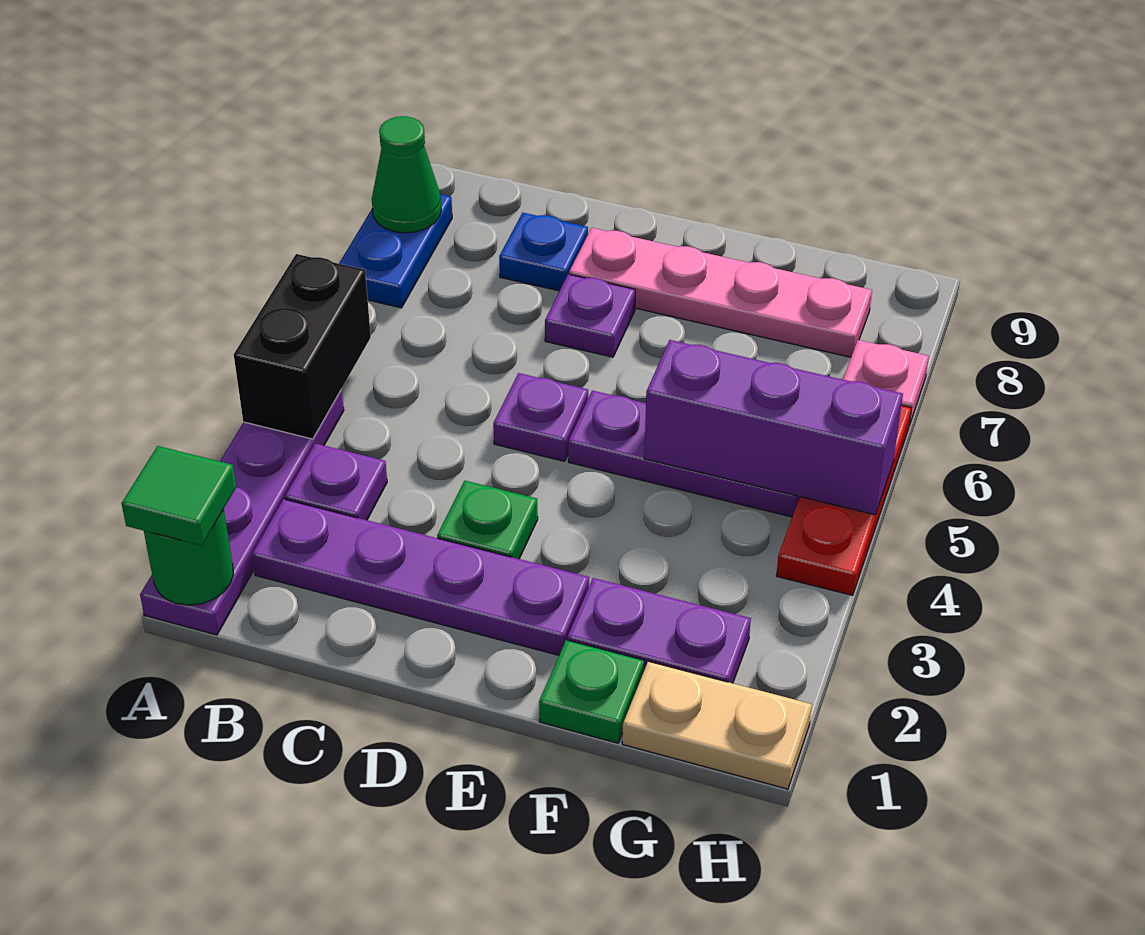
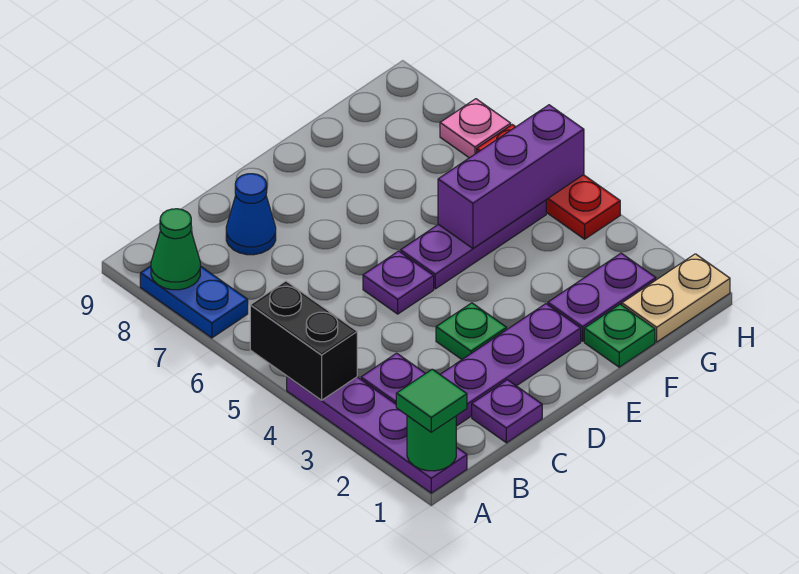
blue 1x1 plate [499,213,588,291] -> blue 1x1 cone [226,174,276,255]
purple 1x1 plate [545,274,635,357] -> purple 1x1 plate moved to [472,380,542,443]
pink 1x4 plate [569,228,872,357] -> none

